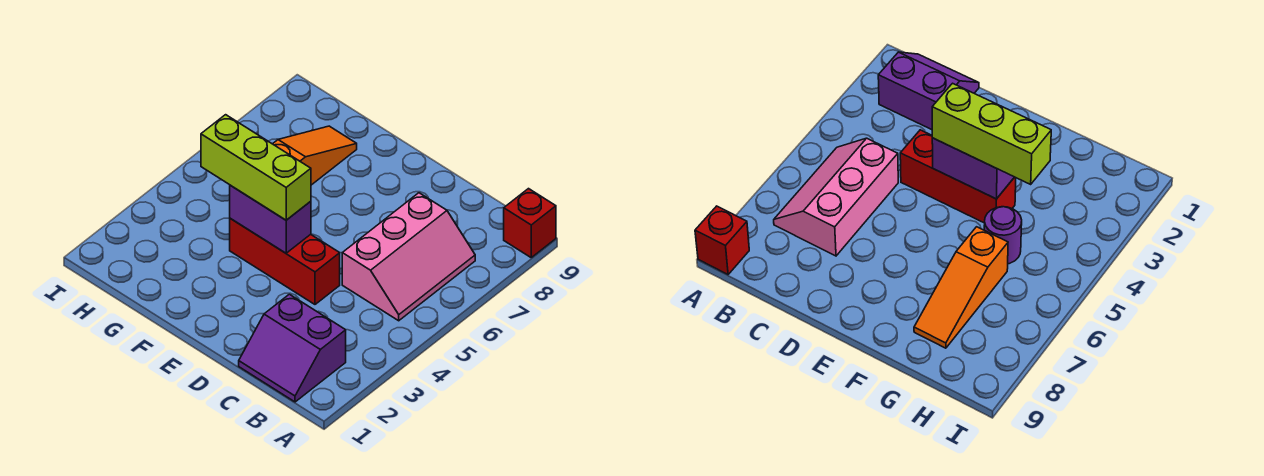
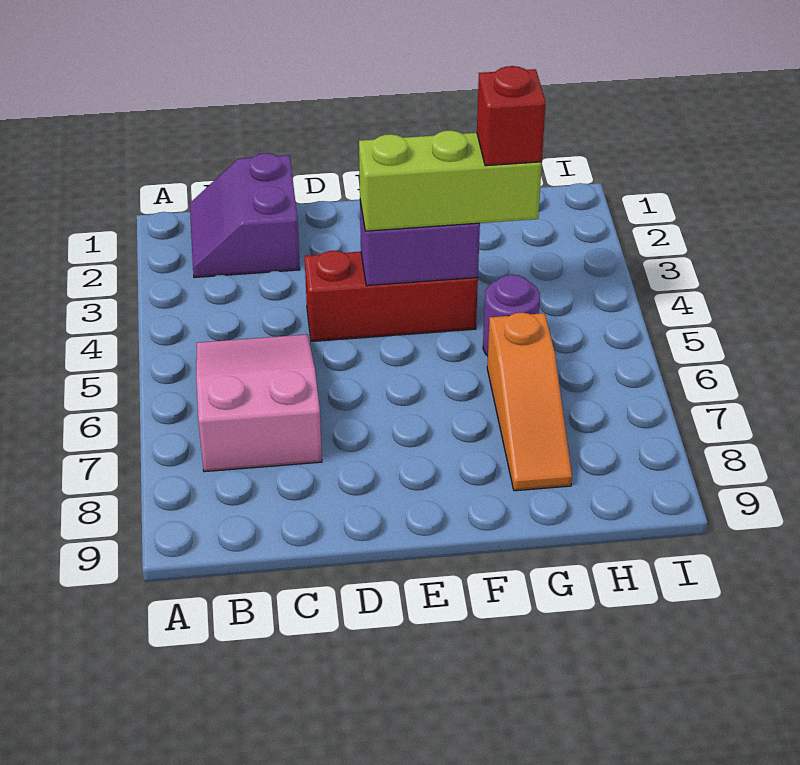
red 1x1 brick [504,189,556,257] -> red 1x1 brick moved to [477,66,546,166]
purple 2x2 slope [239,294,346,402] -> purple 2x2 slope turned to [190,153,300,278]
pink 2x3 slope [342,193,475,321] -> pink 2x3 slope turned to [196,334,322,472]

